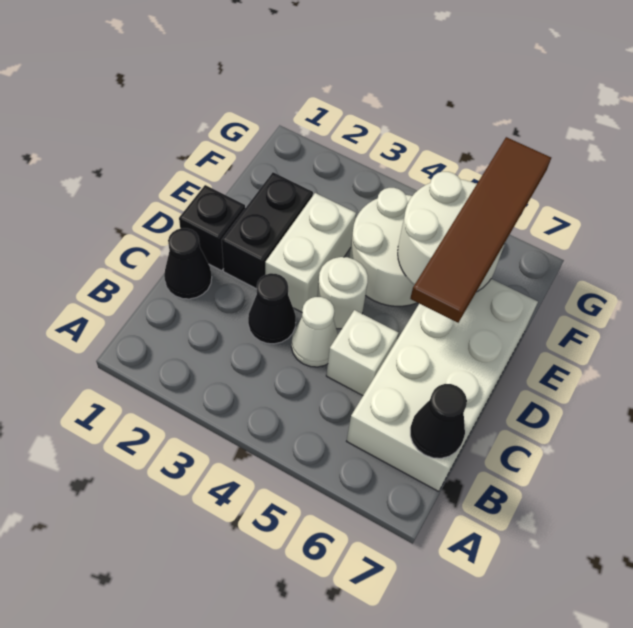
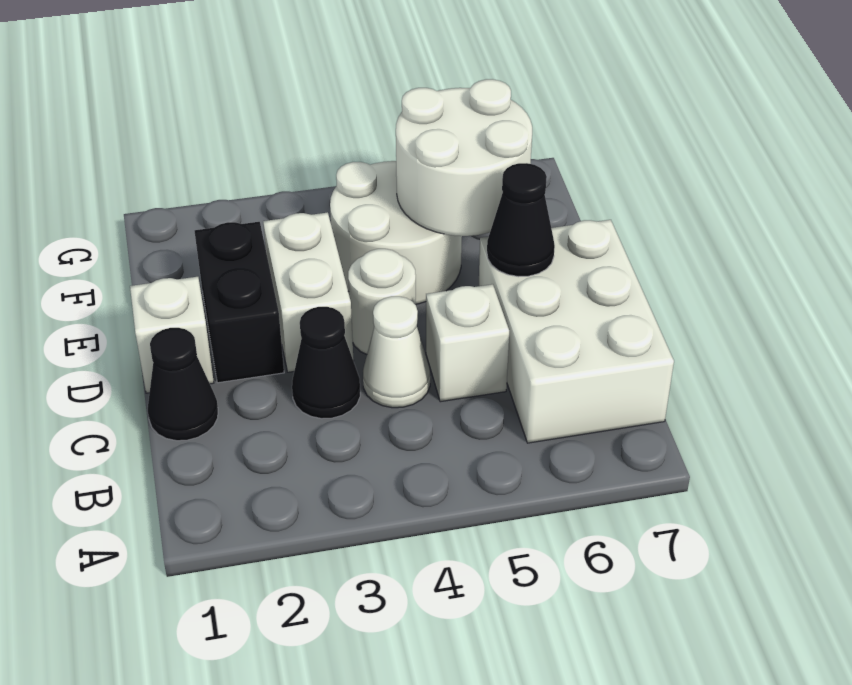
white 2x4 brick [347,279,538,491] -> white 2x3 brick [479,220,674,443]
black 1x1 cone [410,384,467,458] -> black 1x1 cone moved to [487,163,555,277]
black 1x1 brick [179,185,245,271] -> white 1x1 brick [130,277,214,393]
brown 1x4 tile [410,137,551,323] -> none

